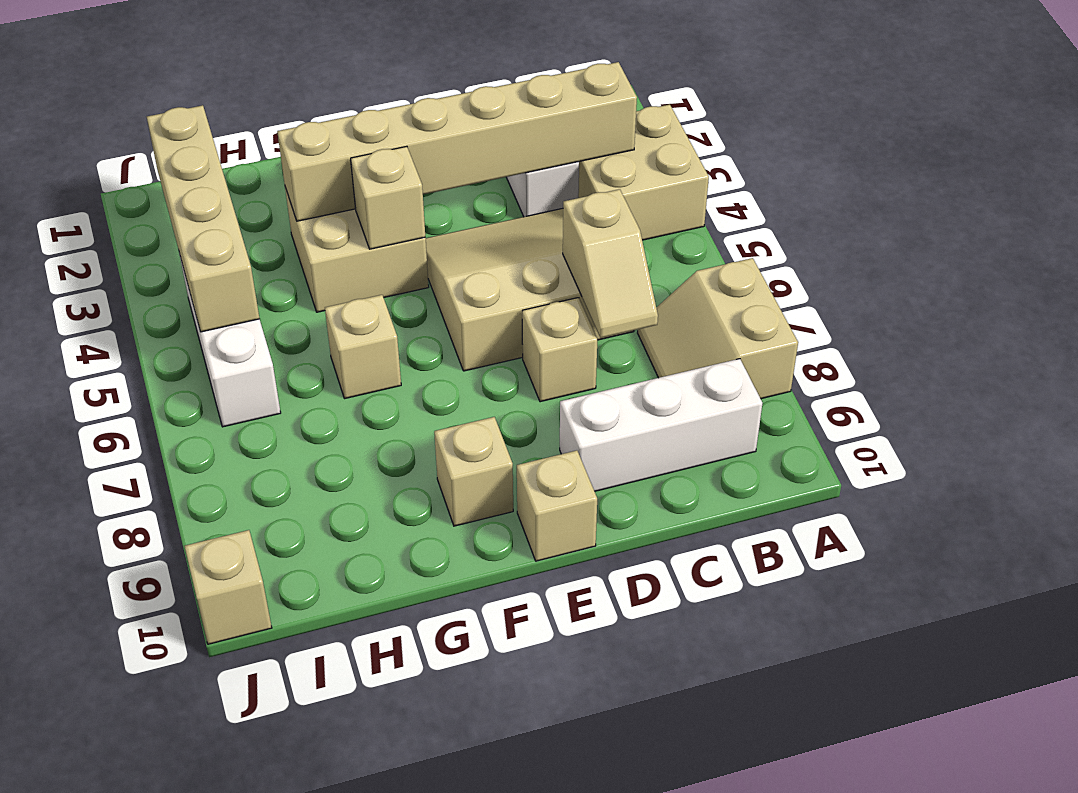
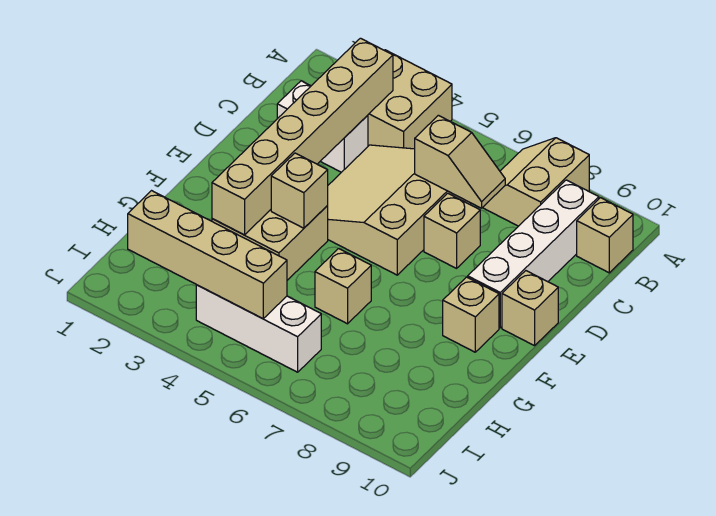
tan 2x2 slope [638,258,798,399] -> tan 2x2 slope turned to [483,138,589,226]
white 1x3 brick [560,359,763,491] -> white 1x4 brick [468,180,599,328]
tan 1x1 brick [185,530,272,644] -> tan 1x1 brick moved to [577,198,633,273]

